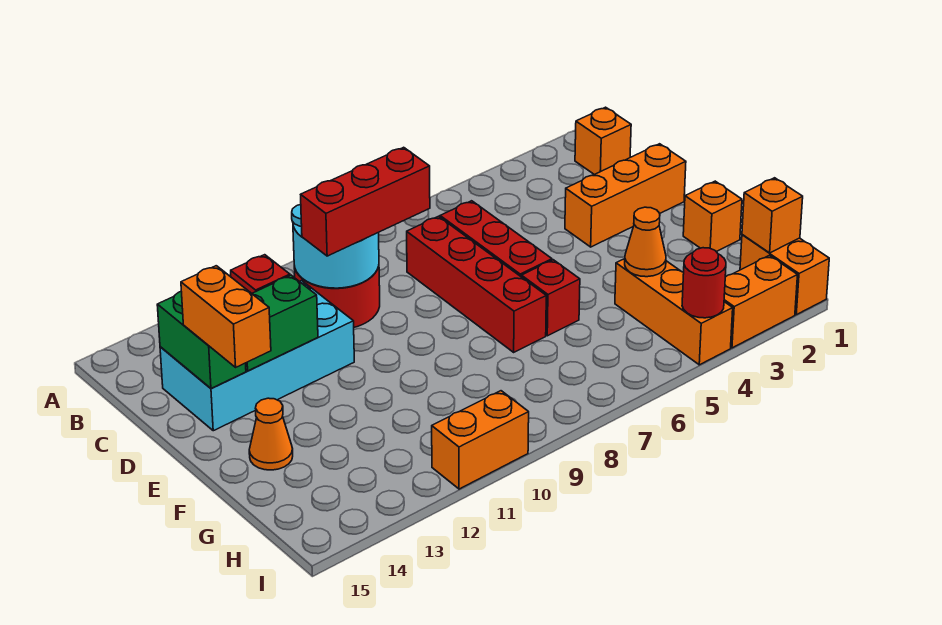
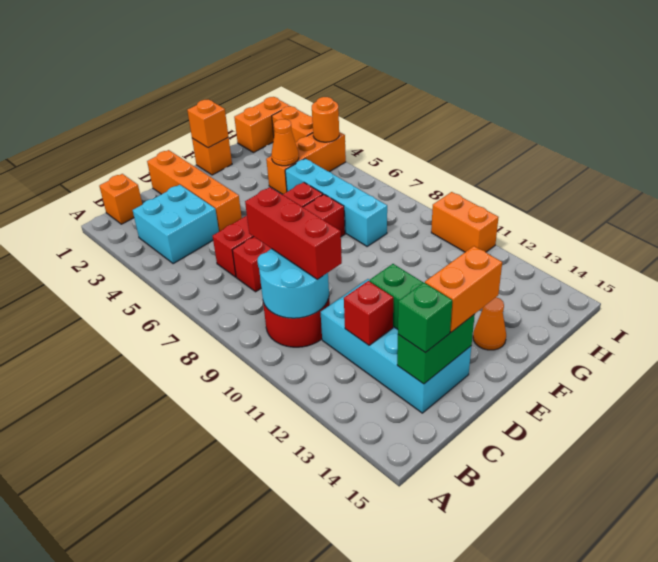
none -> cyan 2x2 brick [133,185,219,264]
none -> green 1x1 brick [398,283,452,353]
orange 1x3 brick [565,144,686,247] -> orange 1x4 brick [147,150,242,231]
none -> cyan 1x4 brick [285,158,387,246]
orange 1x1 brick [742,178,803,253] -> orange 1x1 brick moved to [187,100,229,148]
red 1x1 round brick [682,248,726,318] -> orange 1x1 round brick [312,97,339,142]

